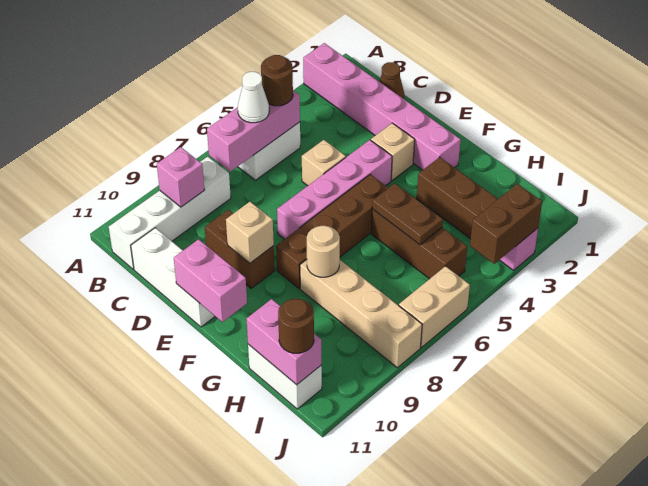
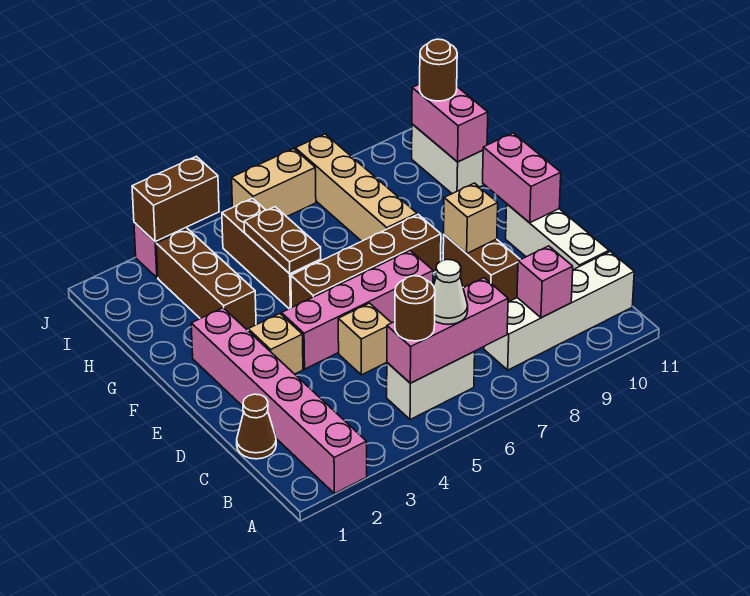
tan 1x1 round brick [307,226,340,277] -> none

